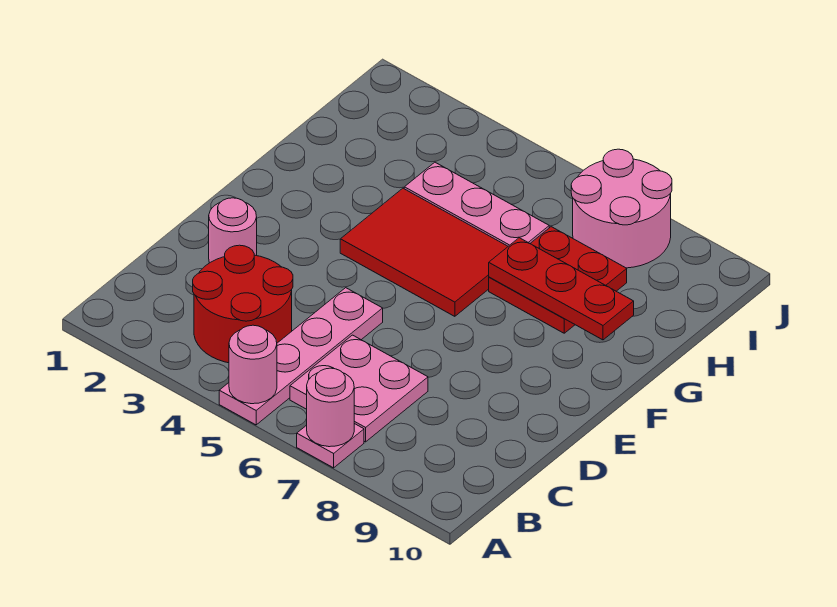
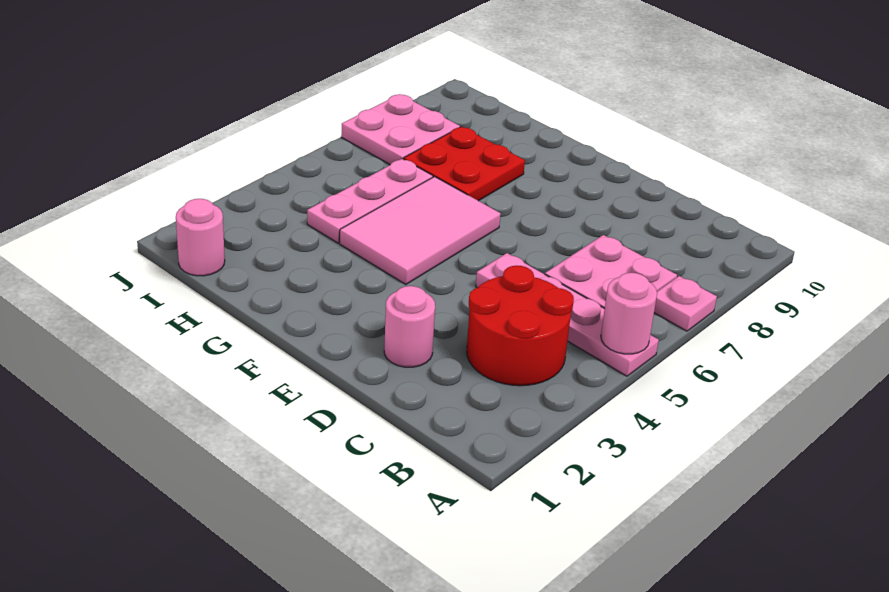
pink 1x1 round brick [307,368,354,447] -> pink 1x1 round brick moved to [176,199,225,276]
red 2x3 tile [340,188,508,316] -> pink 2x3 tile [340,177,501,285]
red 1x3 plate [489,238,634,340] -> none
pink 2x2 round brick [571,149,672,268] -> pink 2x2 plate [341,94,460,164]

